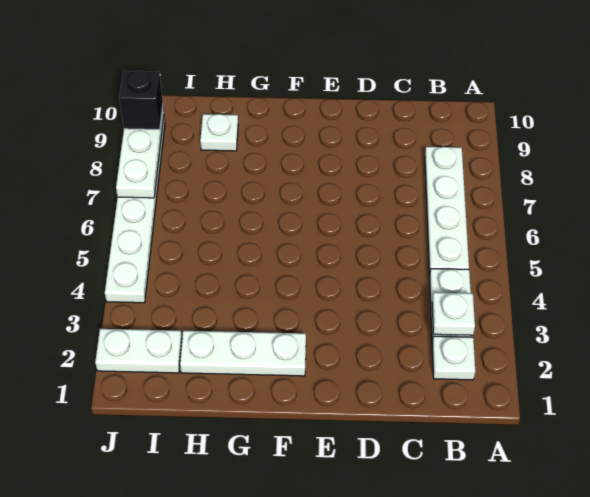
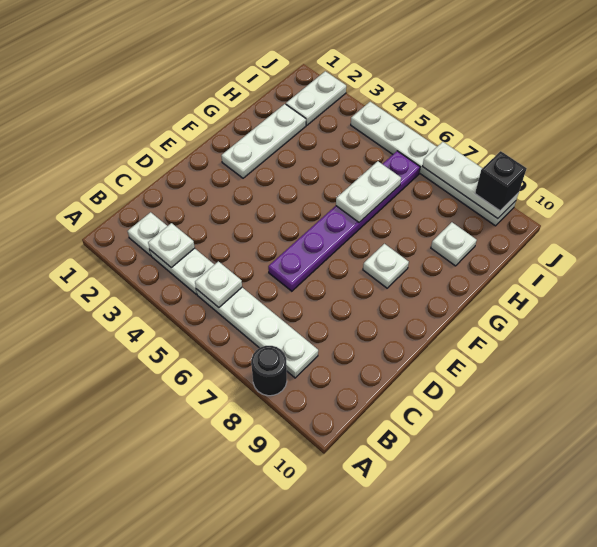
none -> black 1x1 round brick [251,346,287,396]
none -> white 1x1 plate [195,261,242,307]
none -> purple 1x6 plate [268,151,420,291]
none -> white 1x1 plate [363,244,409,288]
none -> white 1x2 plate [336,161,401,222]

